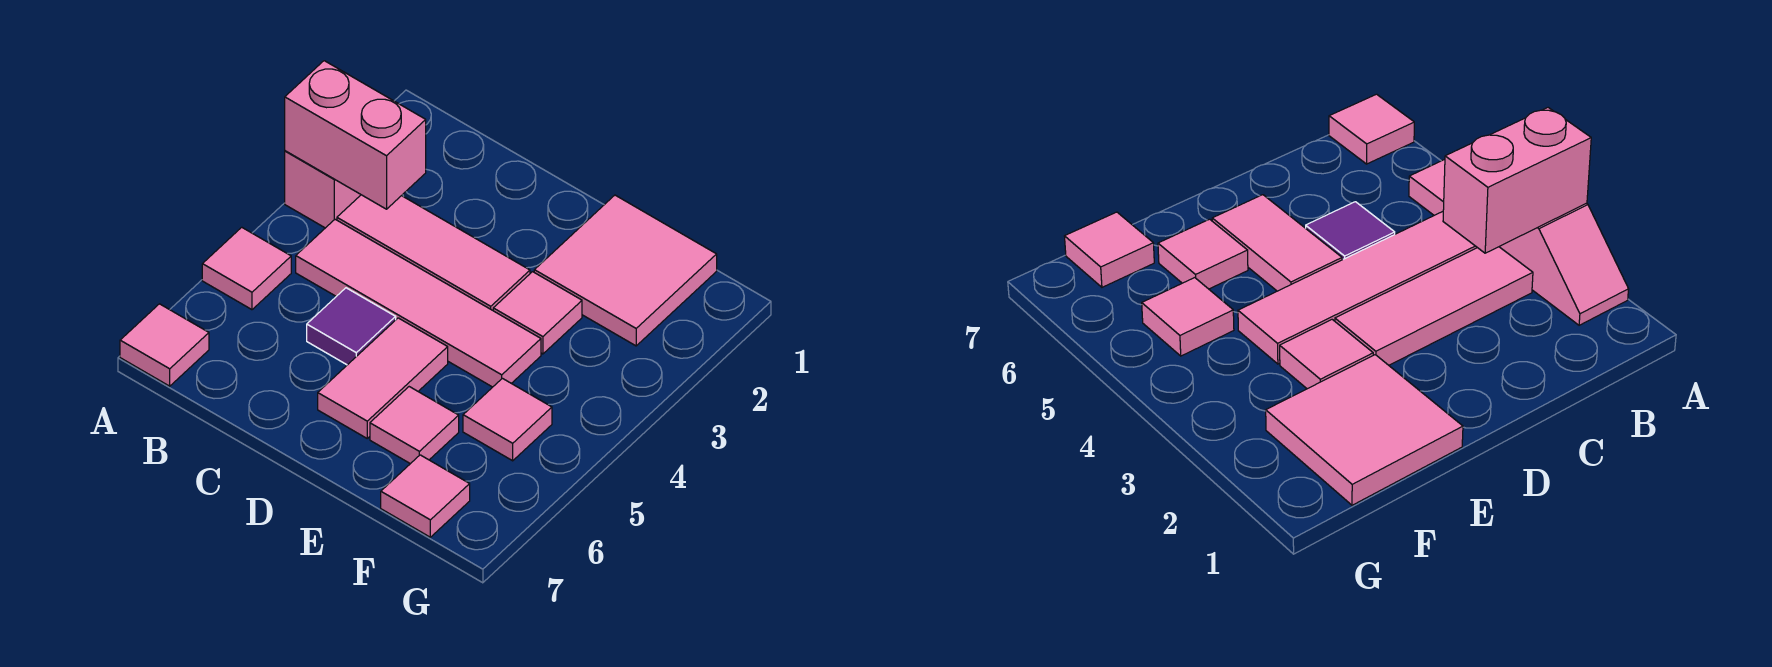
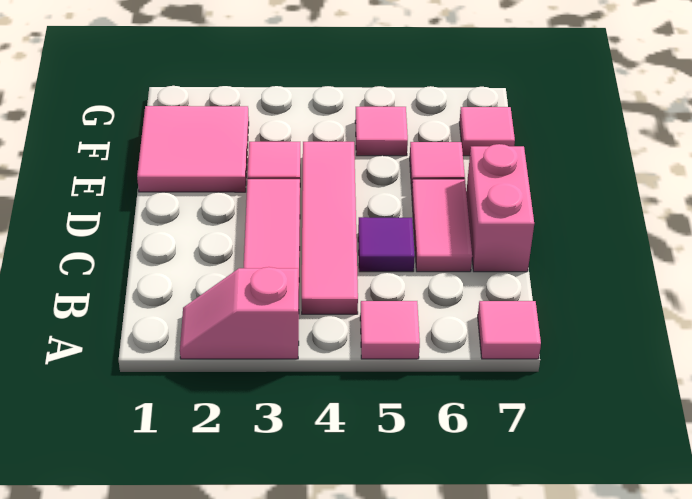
pink 1x2 brick [285,61,426,209] -> pink 1x2 brick moved to [466,144,534,272]
pink 1x2 tile [318,318,448,438] -> pink 1x2 tile turned to [412,179,472,272]

